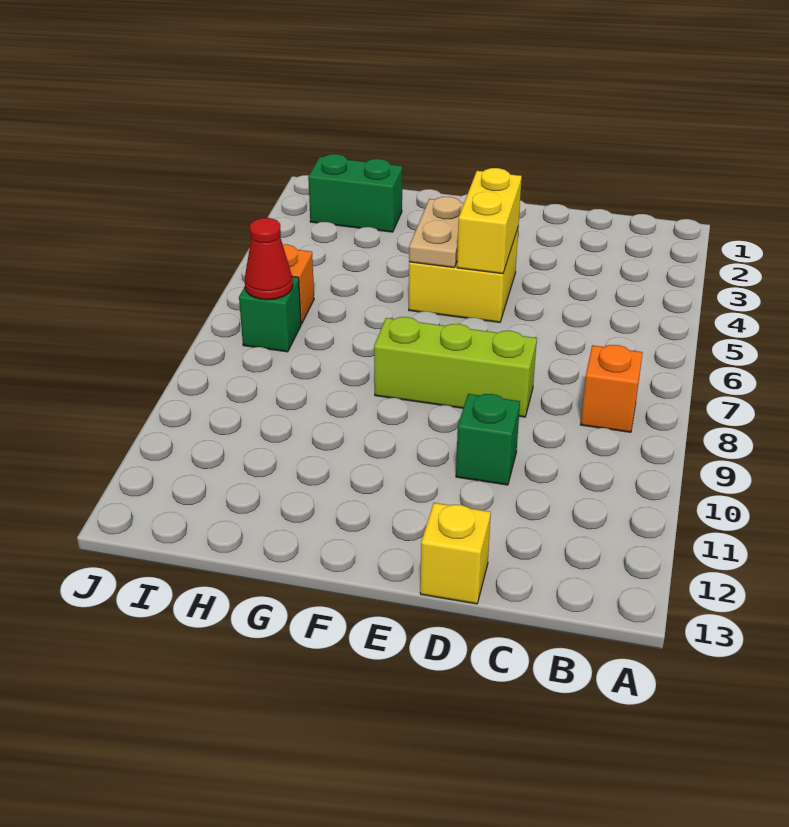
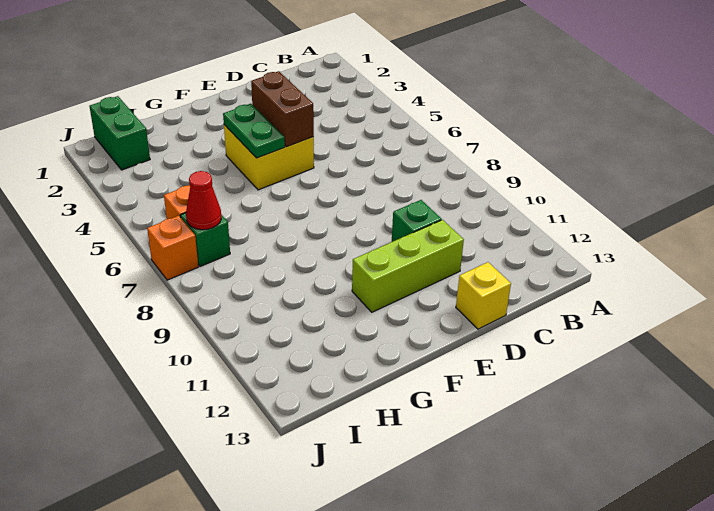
orange 1x1 brick [581,345,643,432] -> orange 1x1 brick moved to [147,216,198,280]
lime 1x3 brick [374,317,537,417] -> lime 1x3 brick moved to [352,220,464,312]
yellow 1x2 brick [457,168,522,274] -> brown 1x2 brick [251,71,314,147]
tan 1x2 plate [409,197,464,268] -> green 1x2 plate [223,104,285,158]
green 1x2 brick [308,154,402,232] -> green 1x2 brick turned to [89,96,150,170]

